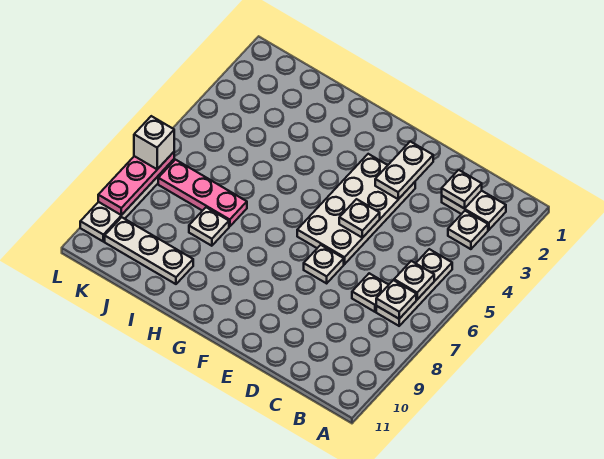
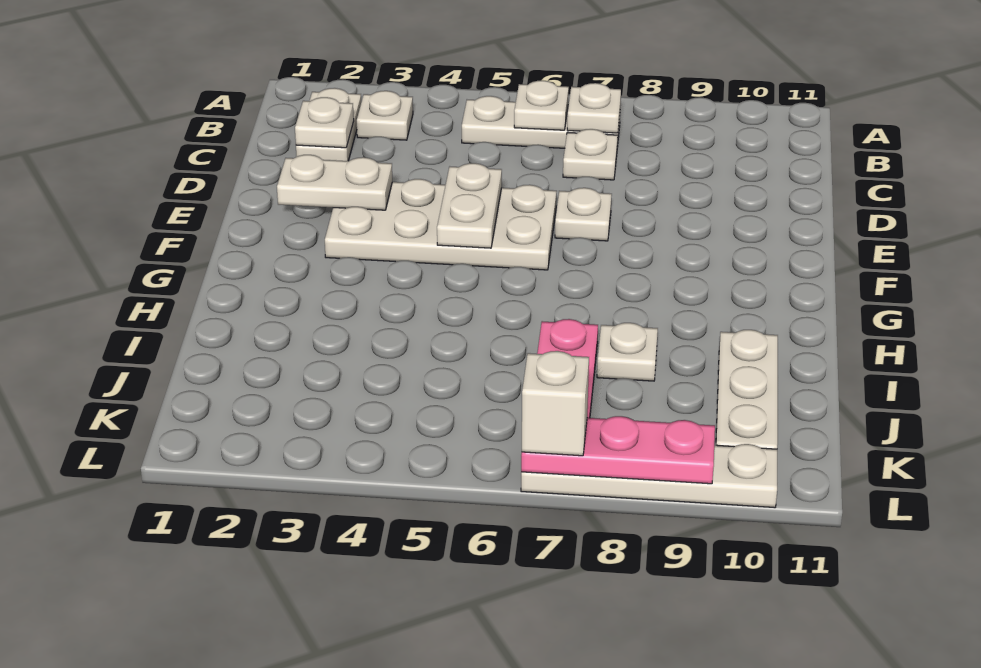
white 1x1 plate [339,199,380,238] -> white 1x2 plate [437,163,502,248]

